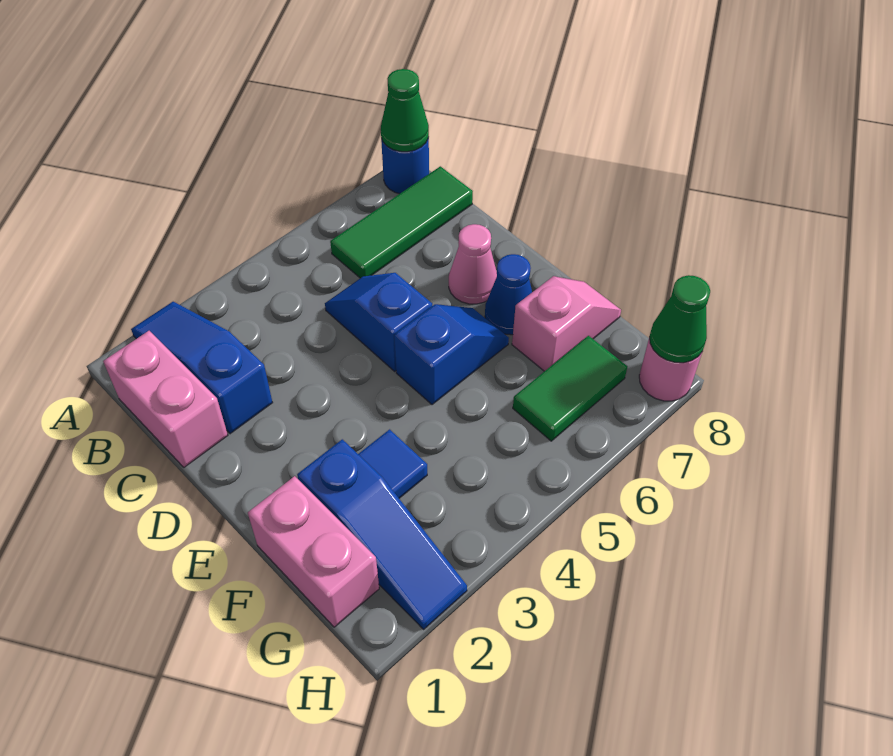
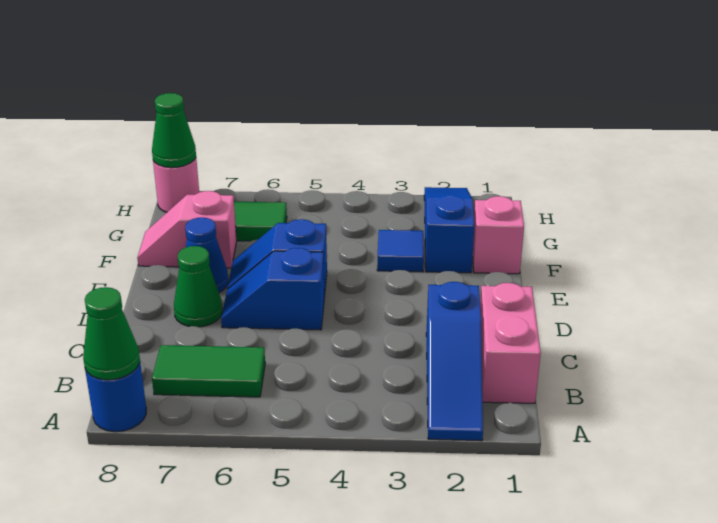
green 1x3 tile [330,166,473,278] -> green 1x2 tile [152,345,265,397]
blue 1x2 slope [325,273,432,371] -> blue 1x2 slope turned to [221,248,324,330]
pink 1x1 cone [449,224,497,304] -> green 1x1 cone [174,246,222,327]
pink 1x2 brick [248,476,379,627] -> pink 1x1 brick [473,196,524,274]

